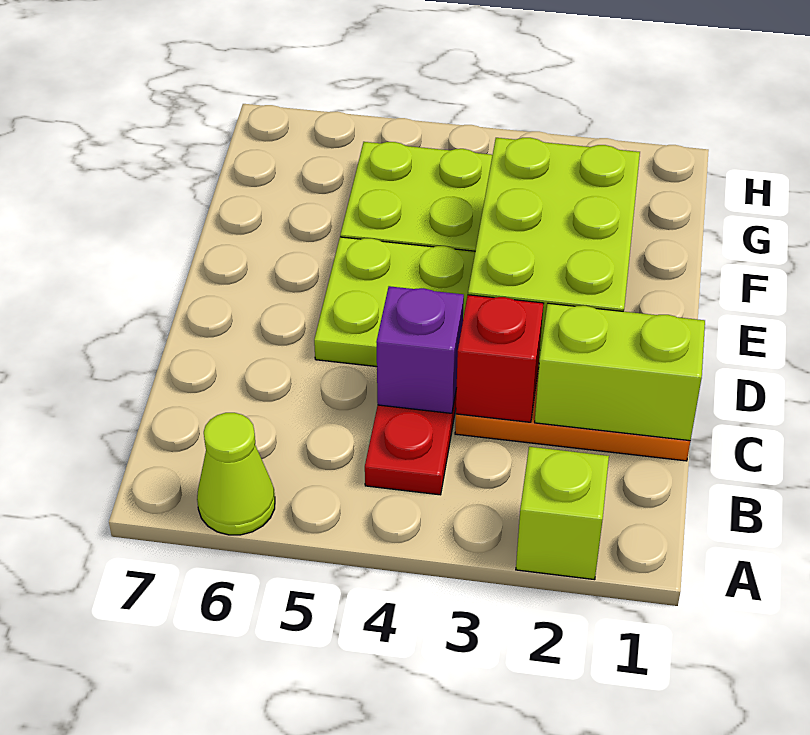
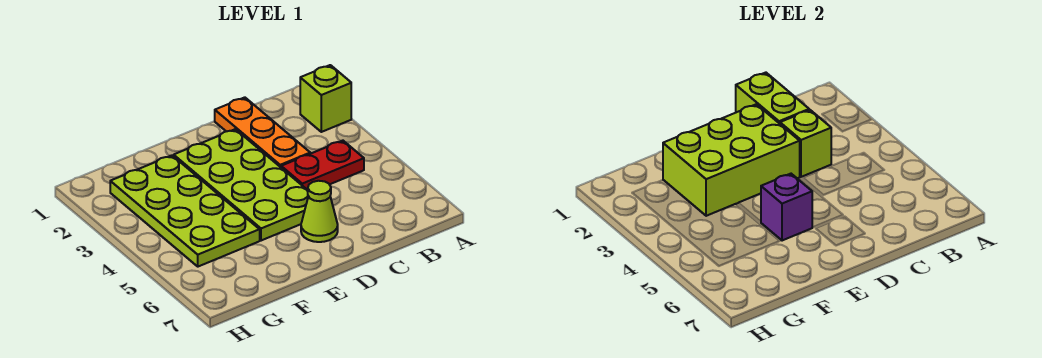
lime 1x1 cone [197,413,275,535] -> lime 1x1 cone moved to [301,181,338,242]
red 1x1 brick [456,295,544,422] -> lime 1x1 brick [780,110,831,177]
purple 1x1 brick [376,286,464,413] -> purple 1x1 brick moved to [761,174,813,241]

